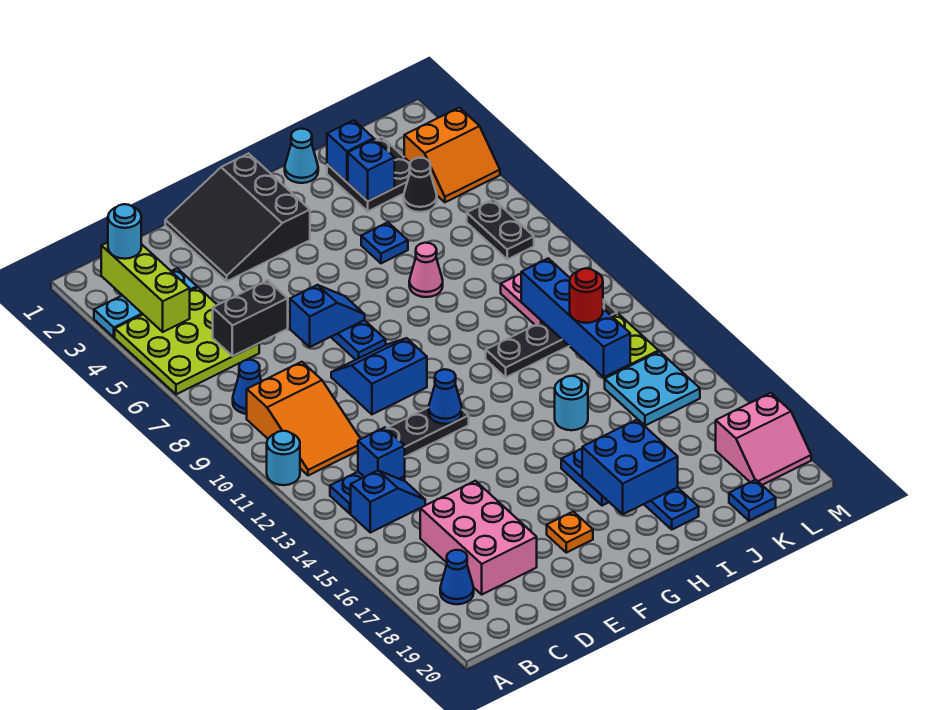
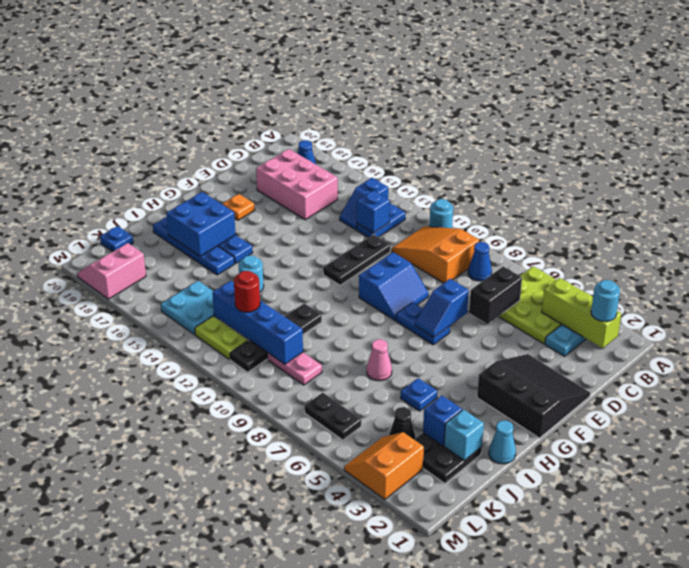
blue 1x1 cone [429,369,462,424] -> none
blue 1x1 brick [327,120,374,182] -> cyan 1x1 brick [444,410,484,461]

